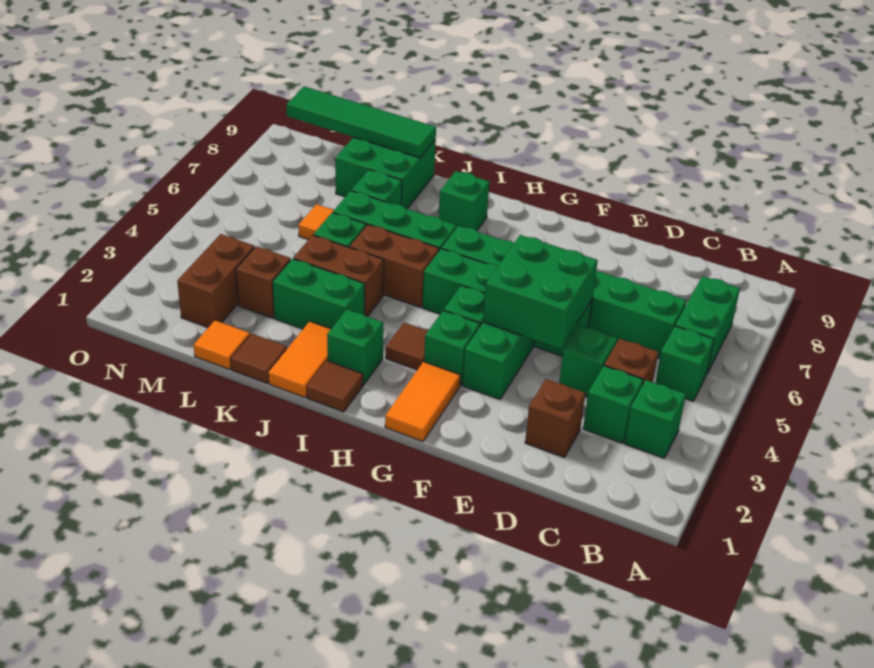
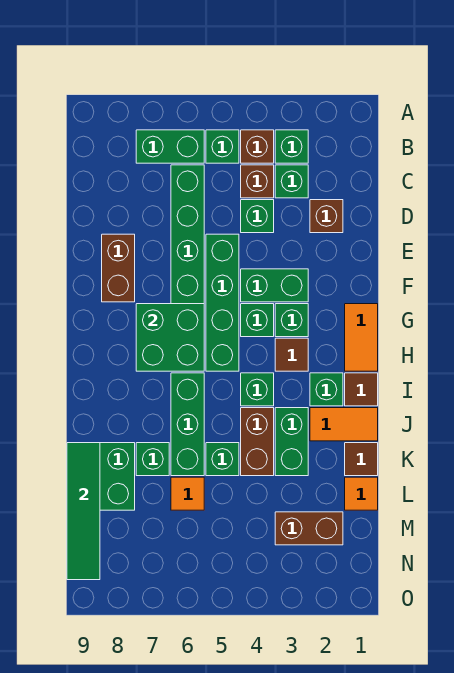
green 2x2 brick [483,235,598,349] -> green 2x2 brick moved to [136,304,204,371]
orange 1x2 tile [385,362,461,441] -> orange 1x2 tile turned to [345,304,378,371]
brown 1x2 brick [350,225,439,307] -> brown 1x2 brick moved to [102,234,135,302]
green 1x1 brick [439,171,489,230] -> green 1x1 brick moved to [241,373,274,406]
brown 1x1 brick [236,246,291,318] -> brown 1x1 brick moved to [241,130,274,163]

